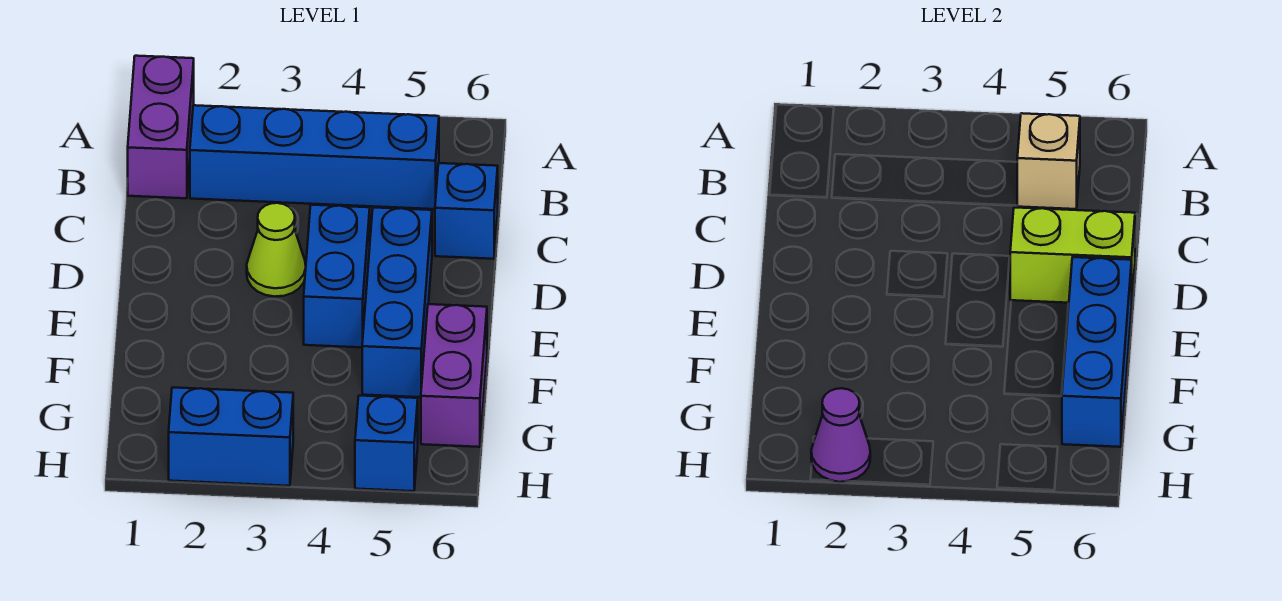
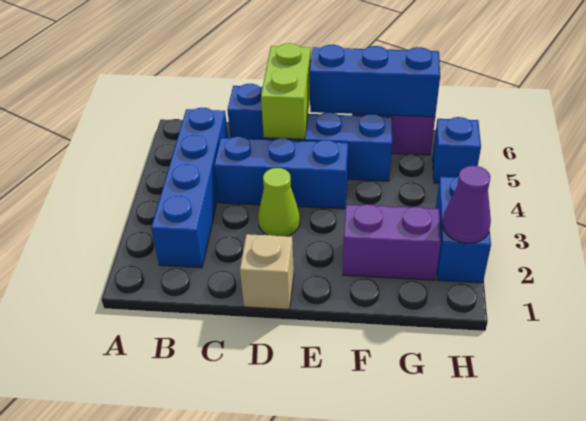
purple 1x2 brick [128,56,194,198] -> purple 1x2 brick moved to [343,204,441,280]
tan 1x1 brick [1017,113,1080,209] -> tan 1x1 brick moved to [240,234,294,310]
blue 1x2 brick [304,205,370,347] -> blue 1x3 brick [214,136,348,209]

